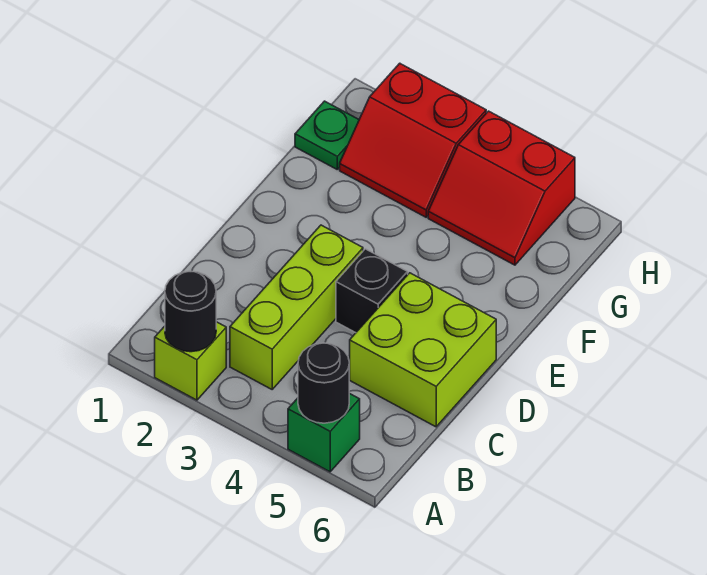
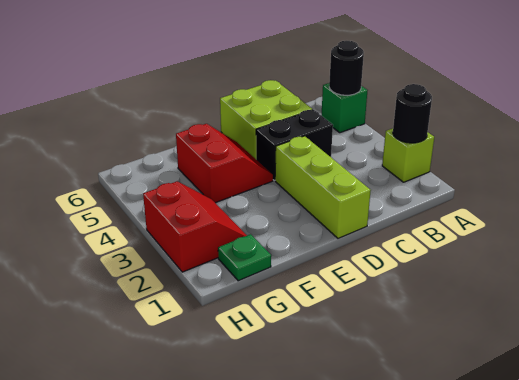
lime 1x3 brick [230,225,363,389] -> lime 1x3 brick turned to [275,136,371,238]
black 1x1 brick [336,249,408,333] -> black 1x2 brick [256,110,333,180]
red 2x2 slope [428,111,575,265] -> red 2x2 slope moved to [176,124,273,203]

